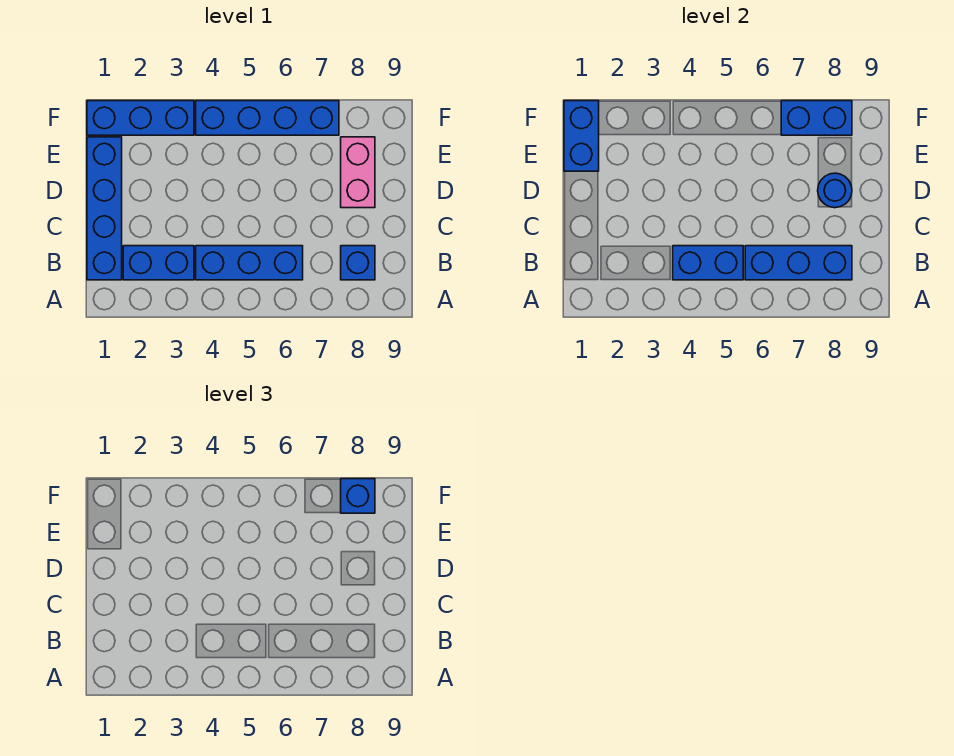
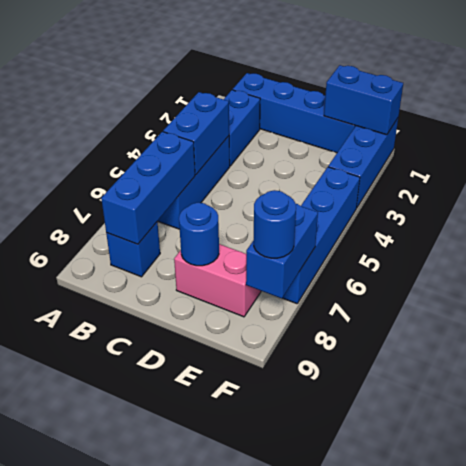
blue 1x1 brick [341,479,375,513] -> blue 1x1 round brick [254,190,296,258]

